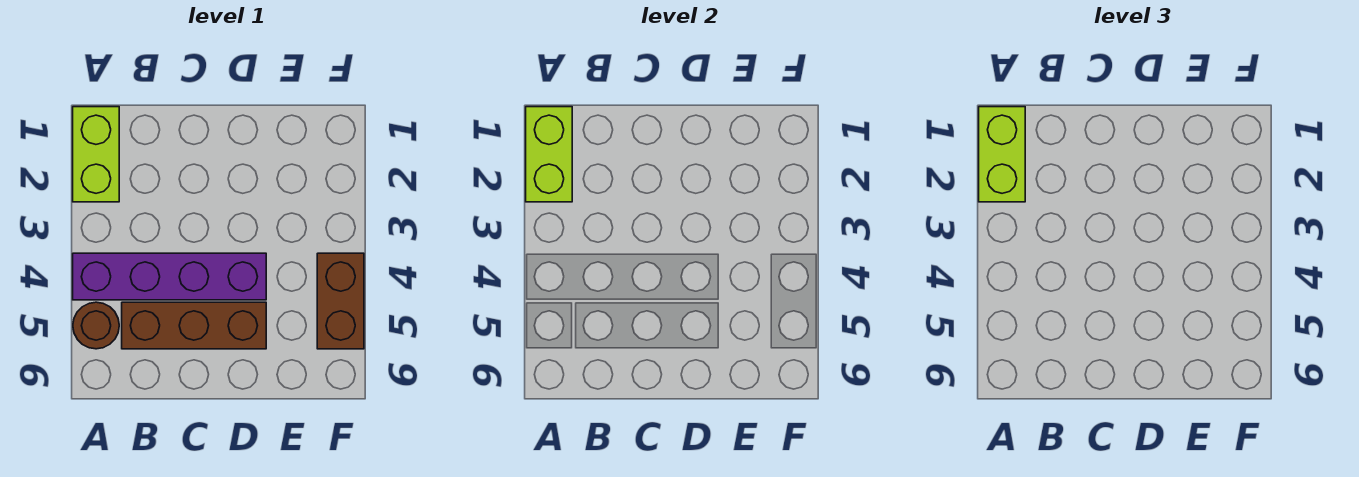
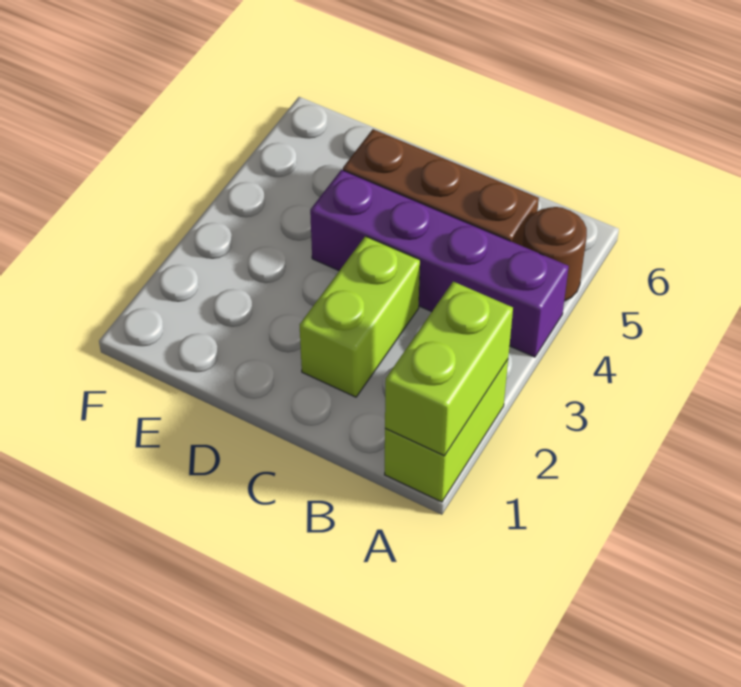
lime 1x2 brick [979,107,1025,202] -> lime 1x2 brick moved to [300,236,420,397]
brown 1x2 brick [317,253,364,349] -> none

